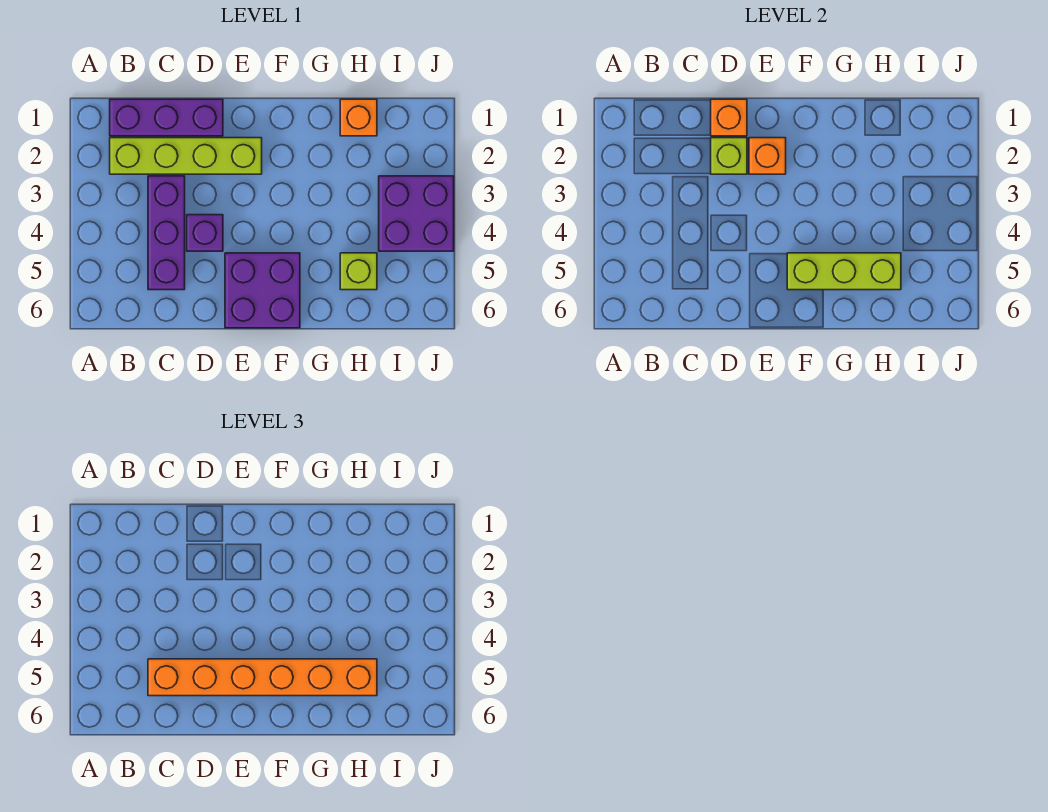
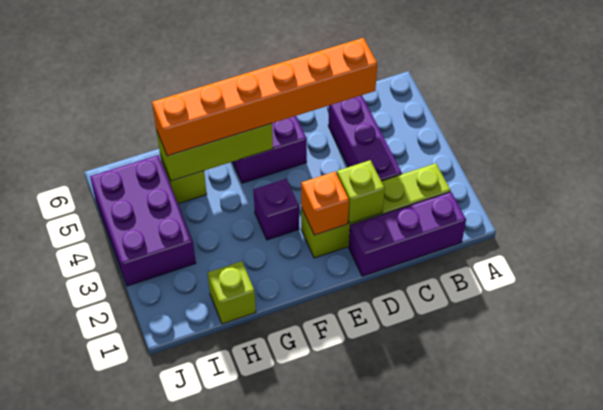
orange 1x1 brick [711,99,747,136] -> none
purple 1x1 brick [187,215,223,251] -> purple 1x1 brick moved to [254,179,299,240]
orange 1x1 brick [340,99,377,136] -> lime 1x1 brick [208,261,256,324]
purple 2x2 brick [379,176,454,251] -> purple 2x3 brick [90,155,196,286]

